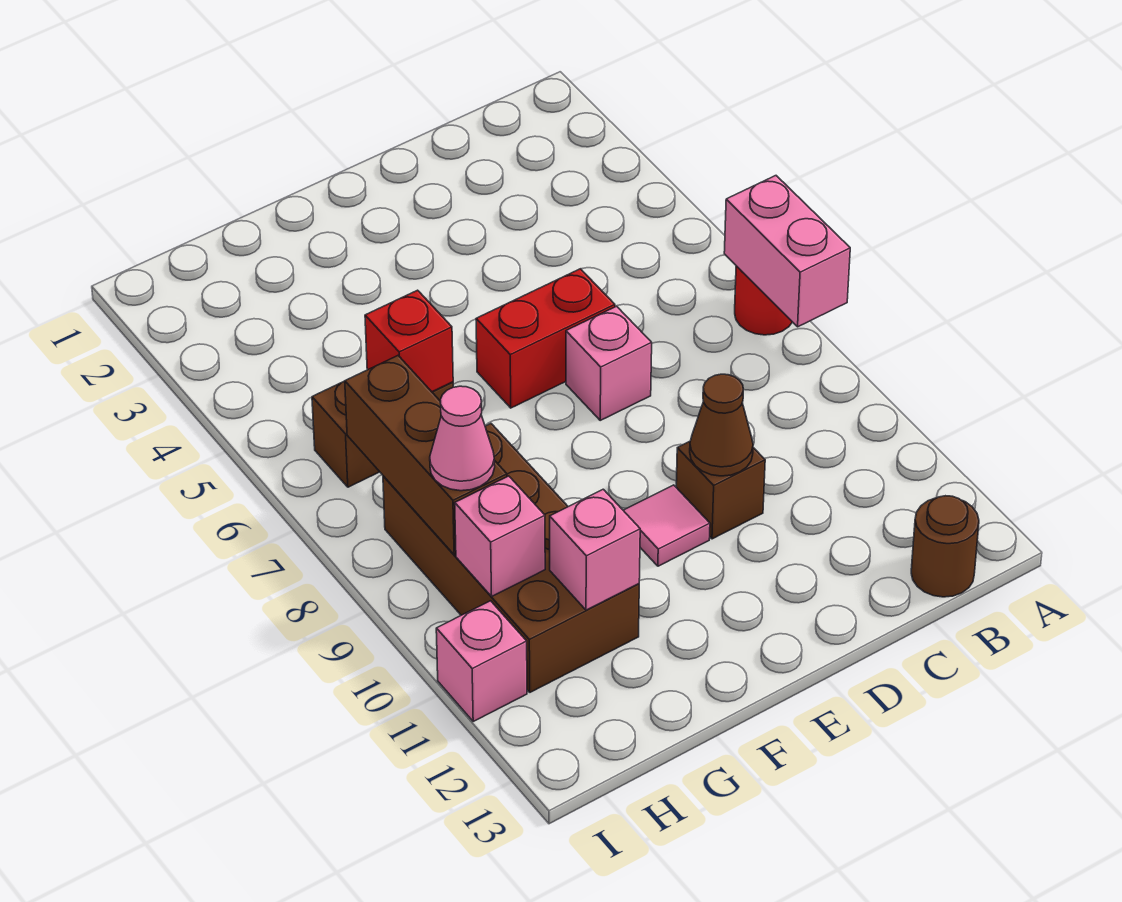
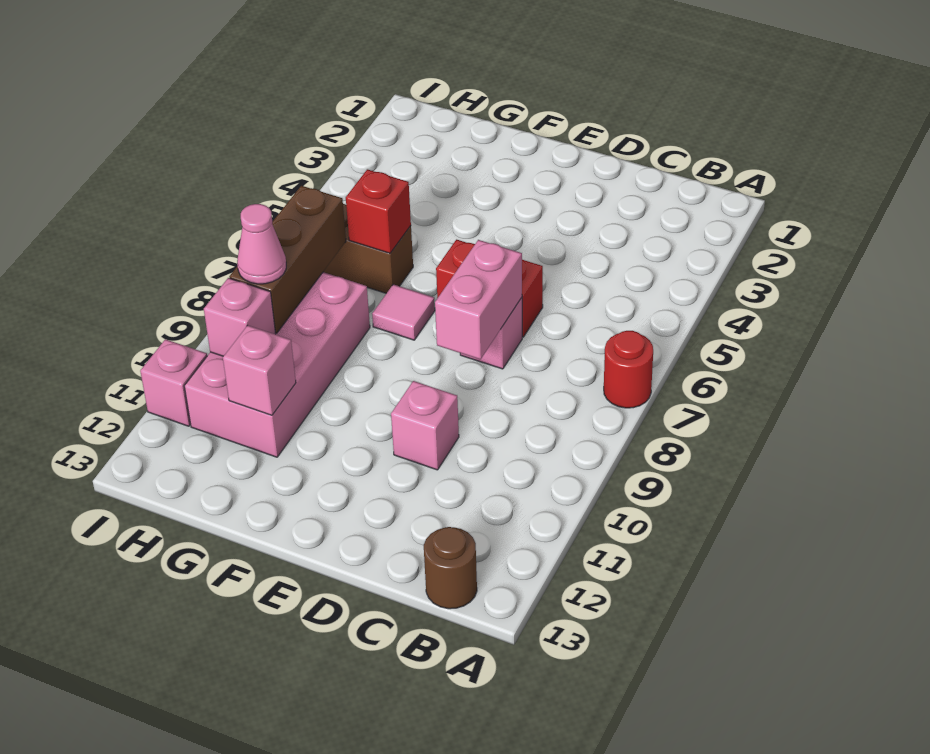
pink 1x2 brick [724,176,850,327] -> pink 1x2 brick moved to [435,240,522,360]
brown 1x1 brick [676,441,765,539] -> pink 1x1 brick [391,381,459,470]
brown 1x1 cone [690,374,753,476] -> none
pink 1x1 tile [623,485,710,566] -> pink 1x1 tile moved to [372,284,435,340]
brown 2x4 brick [383,424,639,692] -> pink 2x4 brick [184,272,370,457]

